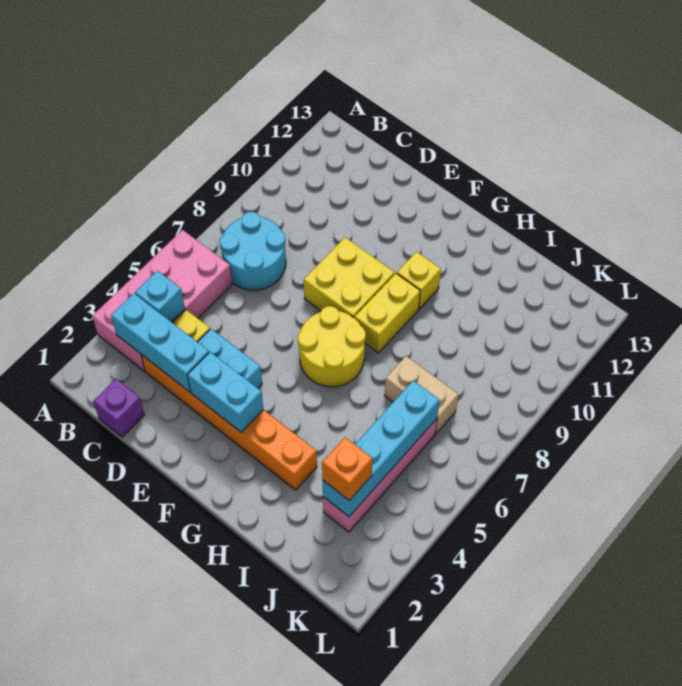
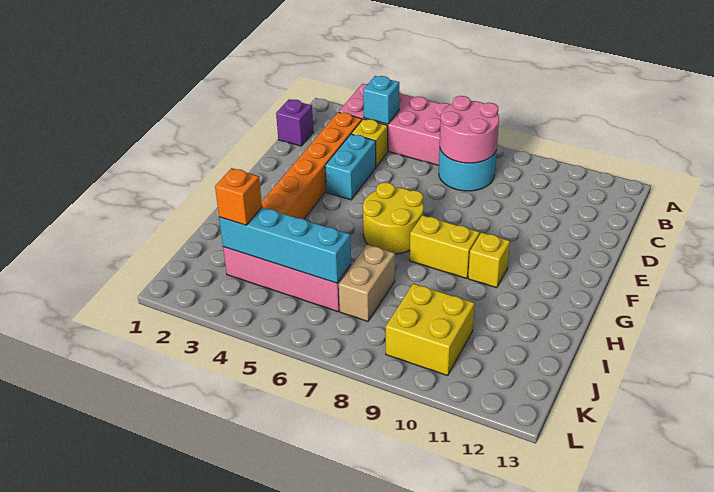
cyan 1x3 brick [111,293,209,392] -> none
none -> pink 2x2 round brick [440,96,499,163]
cyan 1x2 brick [187,352,263,433] -> none
yellow 2x2 brick [304,237,395,318] -> yellow 2x2 brick moved to [386,283,475,376]

